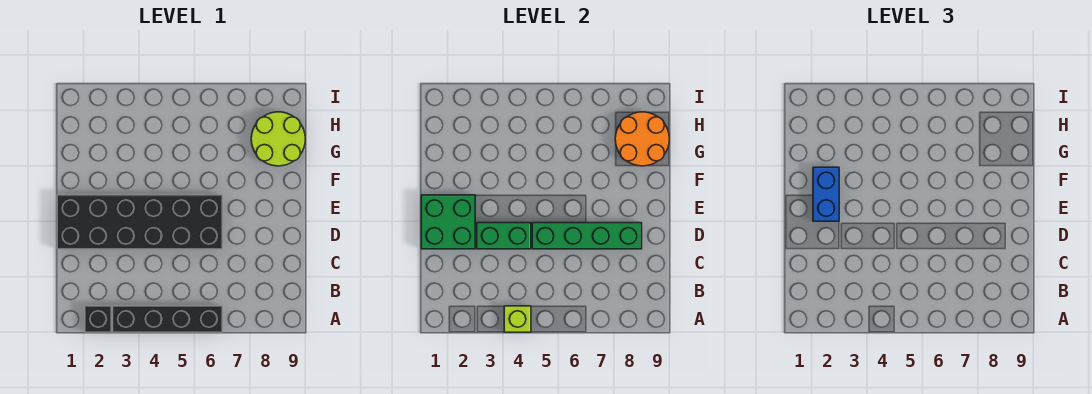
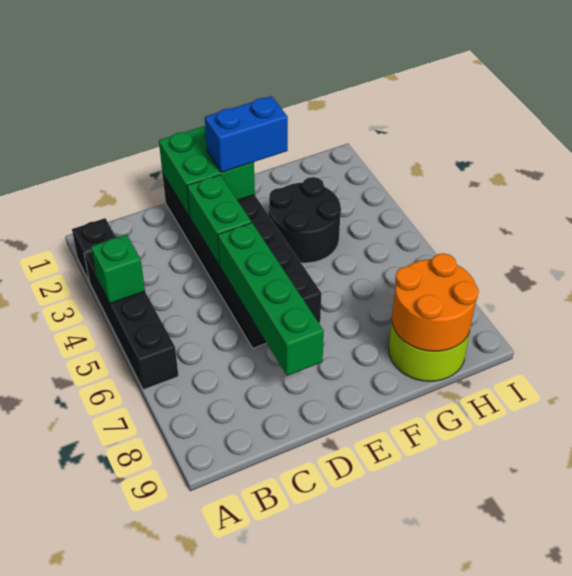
lime 1x1 brick [504,306,531,332] -> green 1x1 brick [91,234,145,303]
none -> black 2x2 round brick [269,177,341,263]

